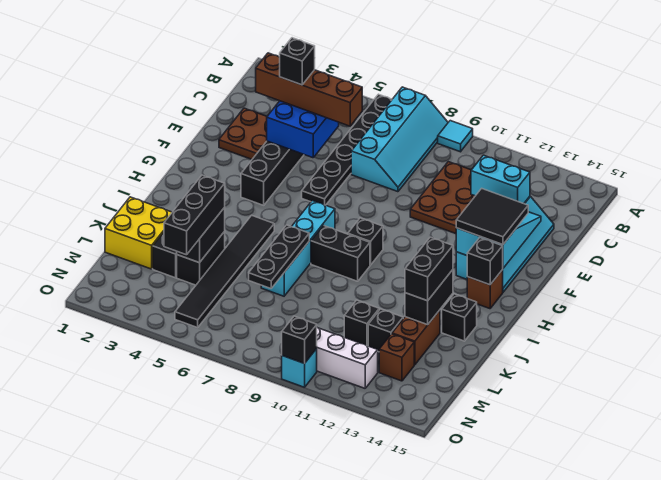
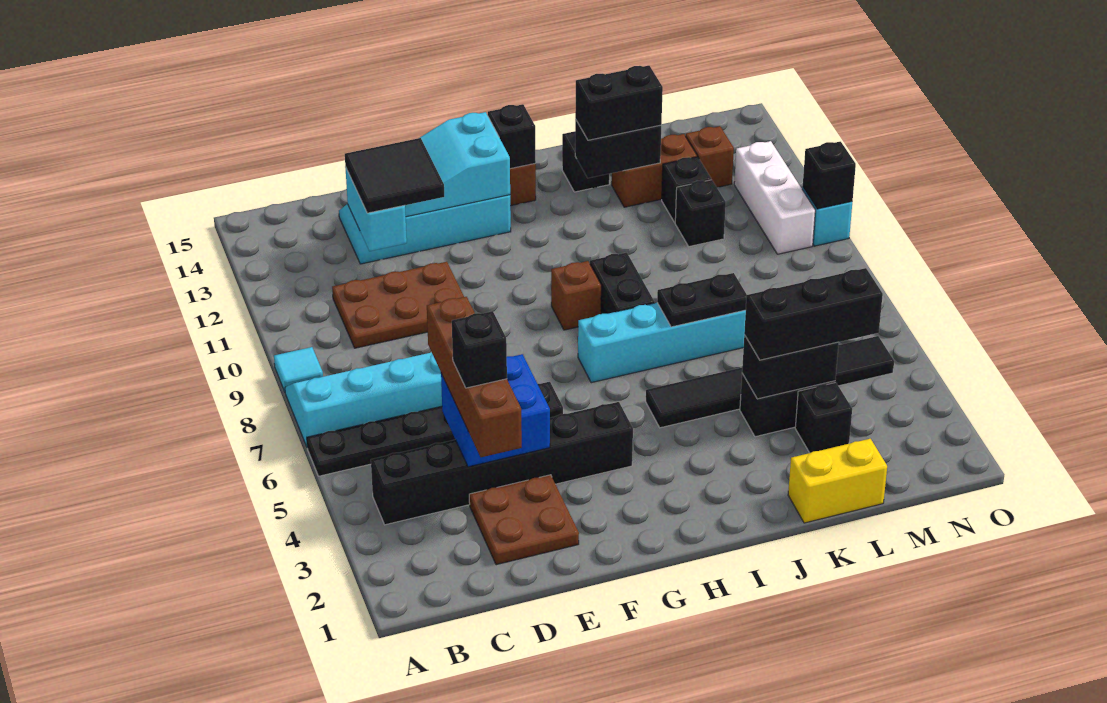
black 2x2 tile [456,188,528,245] -> black 2x2 tile moved to [345,138,444,213]
black 1x1 brick [348,218,383,265] -> brown 1x1 brick [551,261,601,330]
black 1x3 plate [249,225,309,288] -> black 1x2 plate [657,273,747,327]
yellow 2x2 brick [105,197,172,269] -> yellow 1x2 brick [788,439,887,523]

